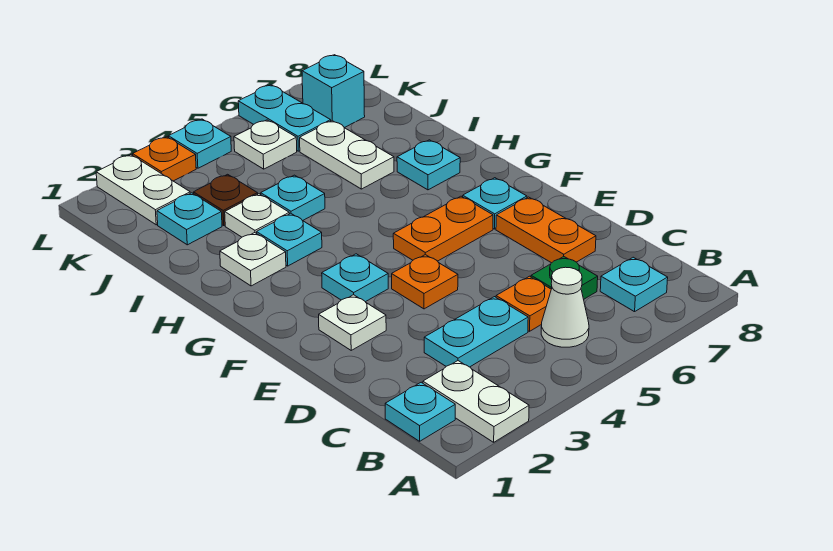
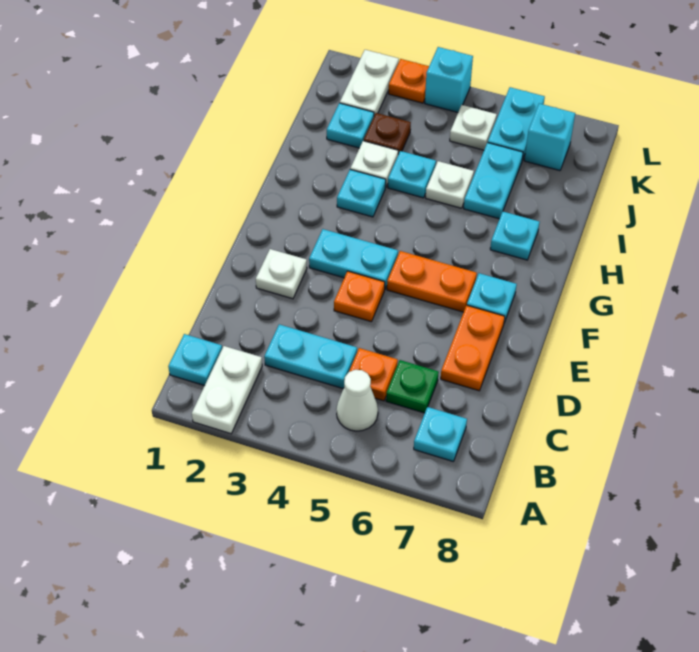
cyan 1x1 plate [322,254,388,302] -> cyan 1x2 plate [309,229,398,289]
white 1x1 plate [220,233,286,286] -> white 1x1 plate moved to [426,161,474,208]
white 1x2 plate [300,121,394,189] -> cyan 1x2 plate [464,143,523,219]
cyan 1x1 plate [168,119,231,168] -> cyan 1x1 brick [425,47,473,112]

